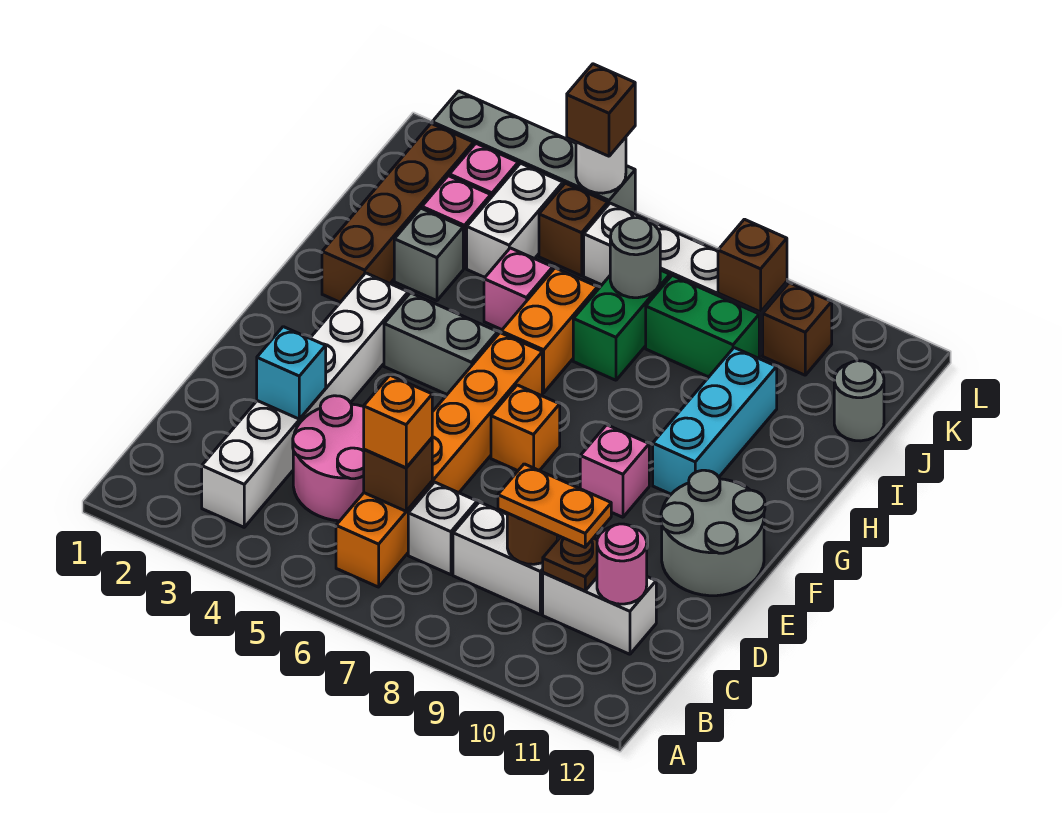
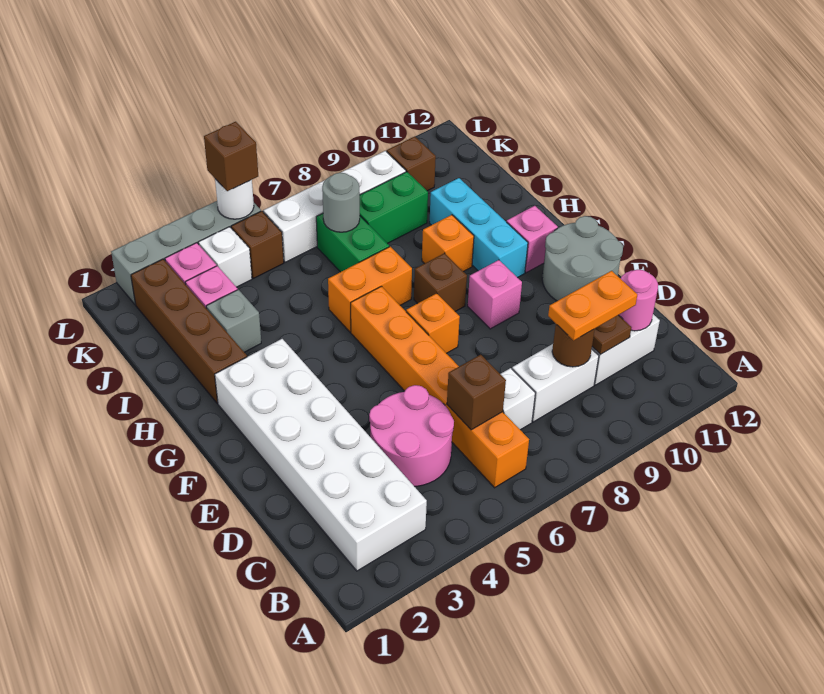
white 1x6 brick [202,273,408,527] -> white 2x6 brick [215,339,427,571]
orange 1x1 brick [364,375,432,468] -> orange 1x1 brick moved to [422,215,474,272]
cyan 1x1 brick [257,327,326,419] -> none
grey 1x2 brick [384,293,498,394] -> none
orange 1x2 brick [501,268,598,393] -> orange 1x2 brick turned to [328,247,412,332]
pink 1x1 brick [484,248,553,330] -> pink 1x1 brick moved to [507,206,558,273]
white 1x2 brick [467,163,563,277] -> white 1x1 brick [198,227,252,287]
grey 1x1 round brick [834,361,884,441] -> none
brown 1x1 brick [718,219,787,312] -> brown 1x1 brick moved to [414,253,467,311]

